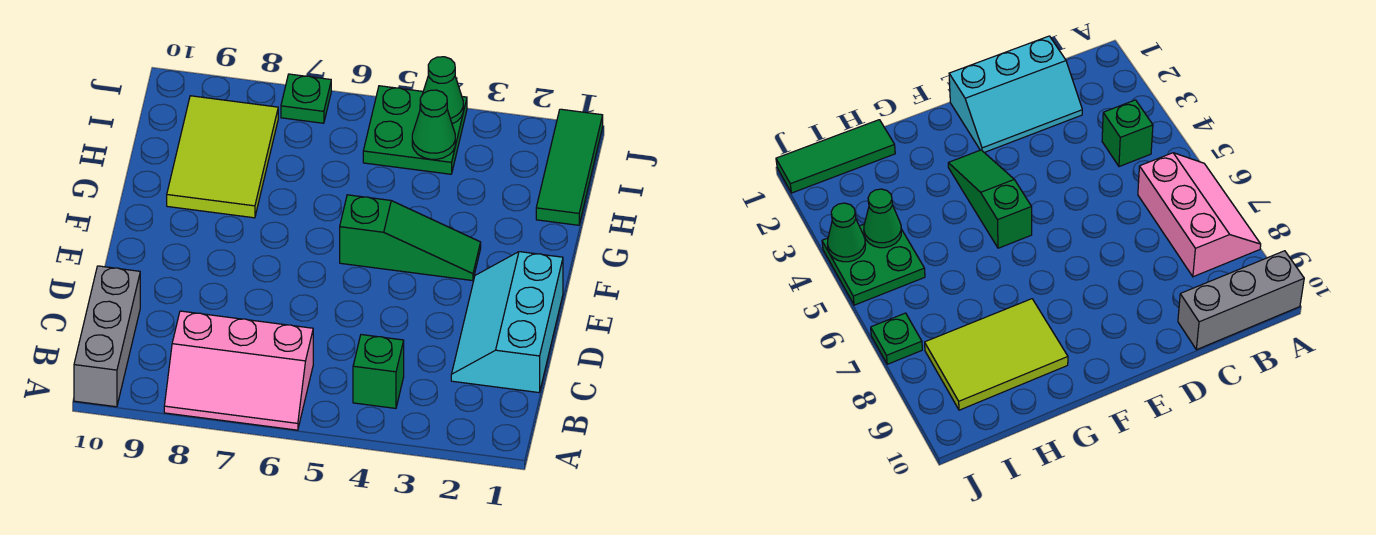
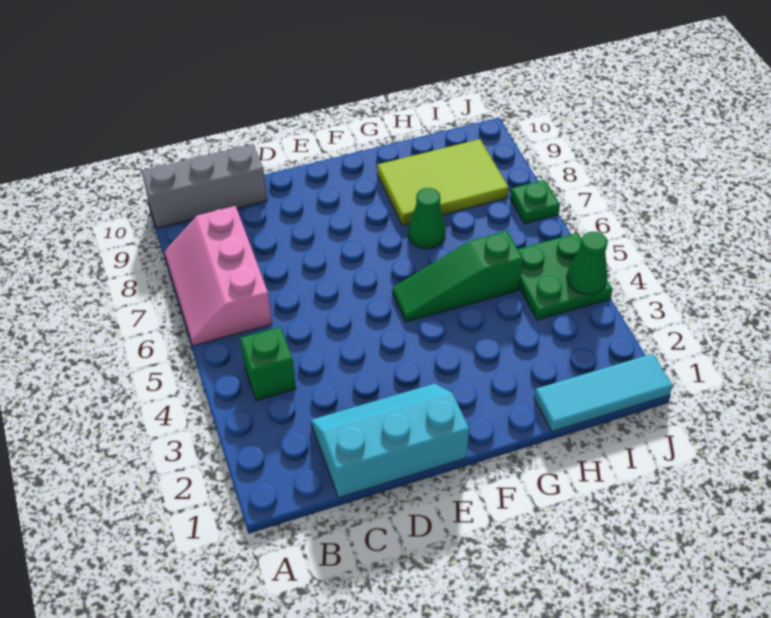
green 1x3 slope [340,195,481,281] -> green 1x3 slope turned to [392,231,523,322]
green 1x3 tile [536,109,603,225] -> cyan 1x3 tile [534,354,673,432]
green 1x1 cone [412,90,455,159] -> green 1x1 cone moved to [408,188,446,249]

